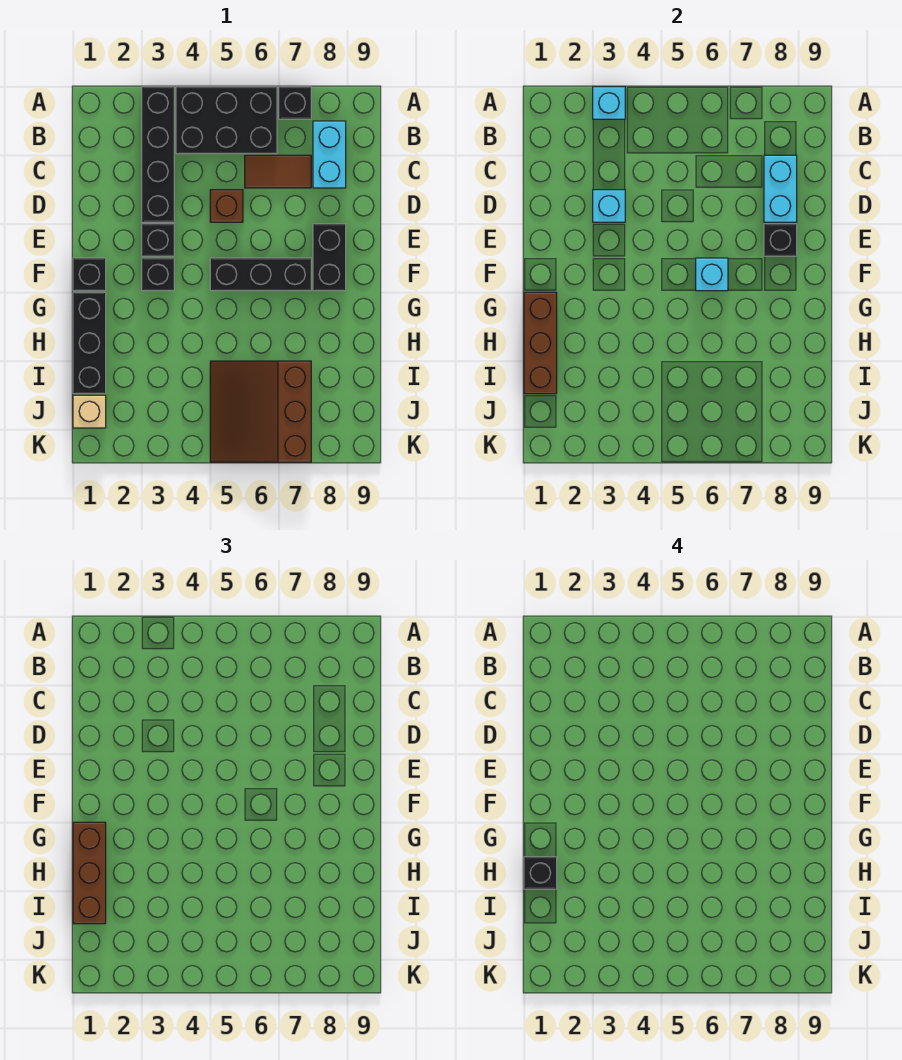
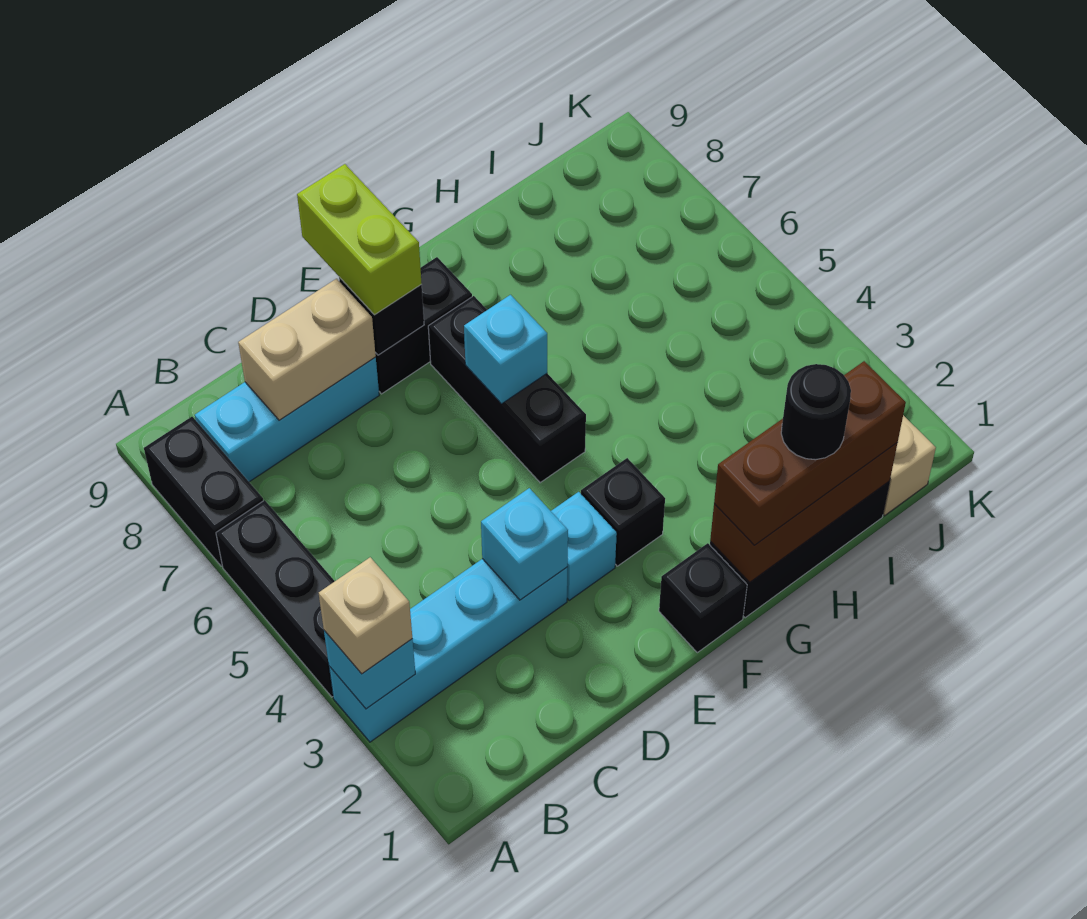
black 1x4 brick [142,87,174,222] -> cyan 1x4 brick [329,559,567,742]
none -> tan 1x1 brick [319,557,412,674]
black 2x3 brick [176,87,277,154] -> black 1x3 brick [216,500,335,697]
black 1x1 brick [279,87,311,119] -> black 1x2 brick [144,417,263,566]
cyan 1x2 brick [313,121,346,188] -> cyan 1x3 brick [195,357,379,482]
brown 1x2 tile [245,155,311,188] -> none
cyan 1x2 brick [764,155,797,222] -> tan 1x2 brick [238,279,376,420]
brown 1x1 brick [210,190,243,222] -> none
black 1x1 brick [142,224,174,256] -> cyan 1x1 brick [551,492,617,600]
none -> lime 1x2 brick [297,164,422,315]
black 1x1 brick [524,857,557,889] -> black 1x1 round brick [781,364,851,460]
brown 3x3 slope [210,361,311,462] -> none

